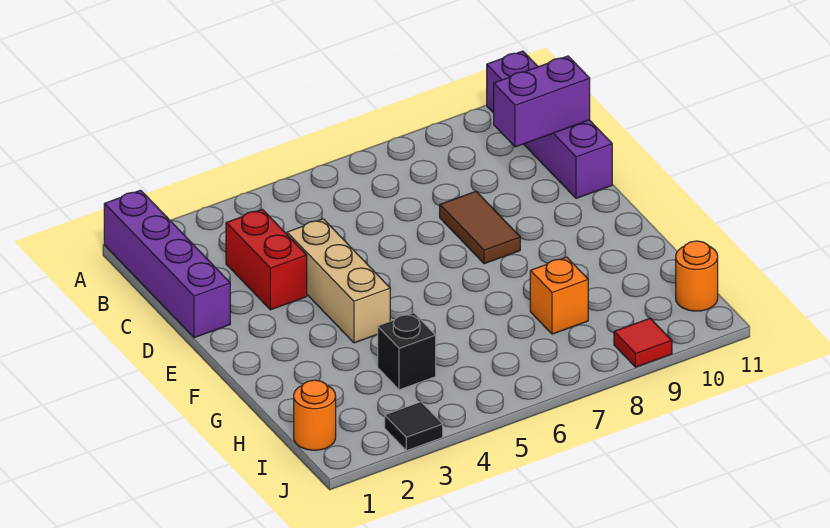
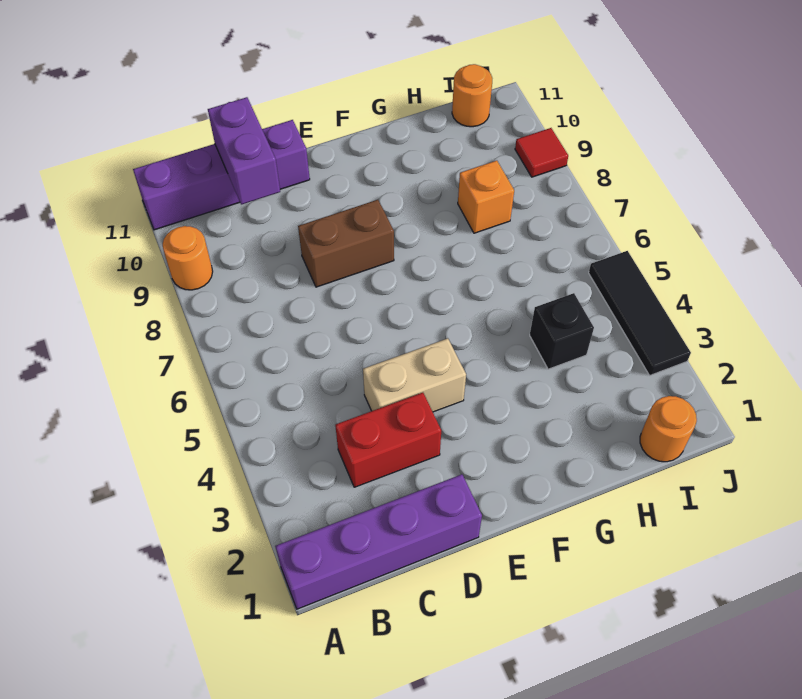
none -> orange 1x1 round brick [163,226,213,290]
tan 1x3 brick [287,219,390,343] -> tan 1x2 brick [363,338,466,412]
brown 1x2 tile [440,191,520,264] -> brown 1x2 brick [298,200,394,287]
black 1x1 tile [385,402,443,451] -> black 1x3 tile [589,251,691,375]

